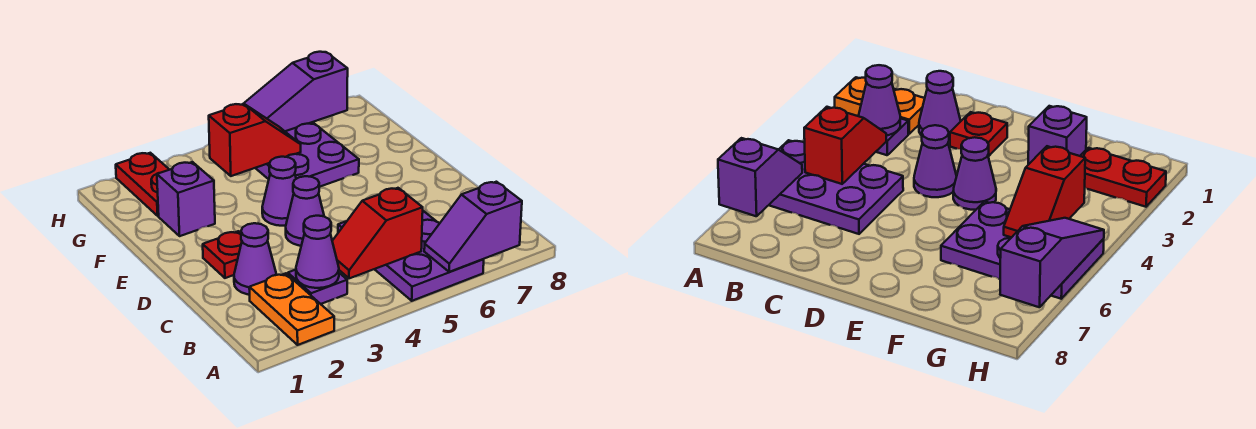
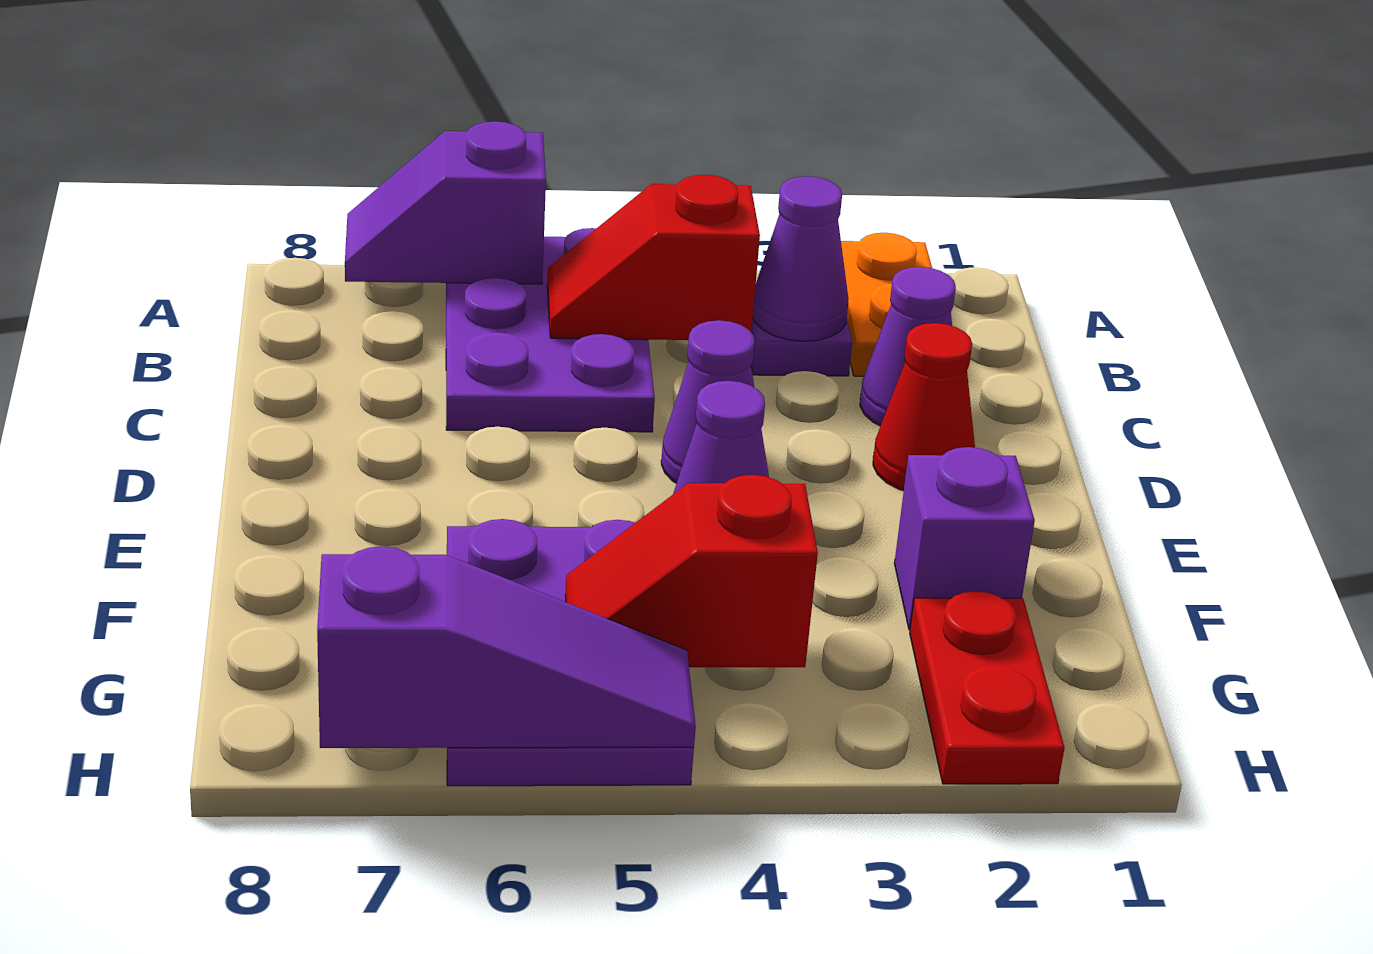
purple 1x2 slope [424,182,522,272] -> purple 1x2 slope turned to [345,121,546,284]
red 1x2 slope [332,188,423,278] -> red 1x2 slope turned to [547,175,760,340]
red 1x1 plate [203,231,242,278] -> red 1x1 cone [873,323,975,491]

